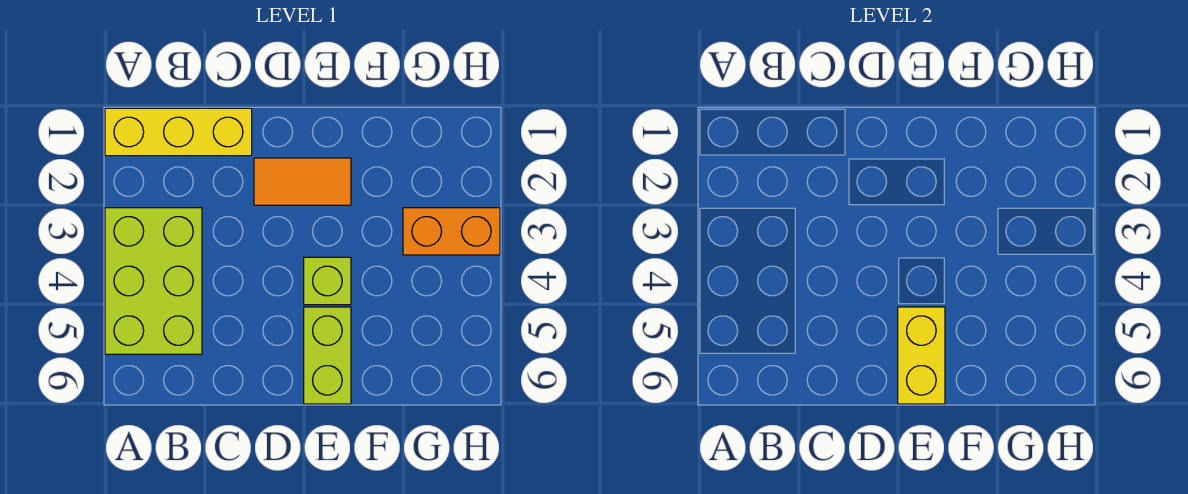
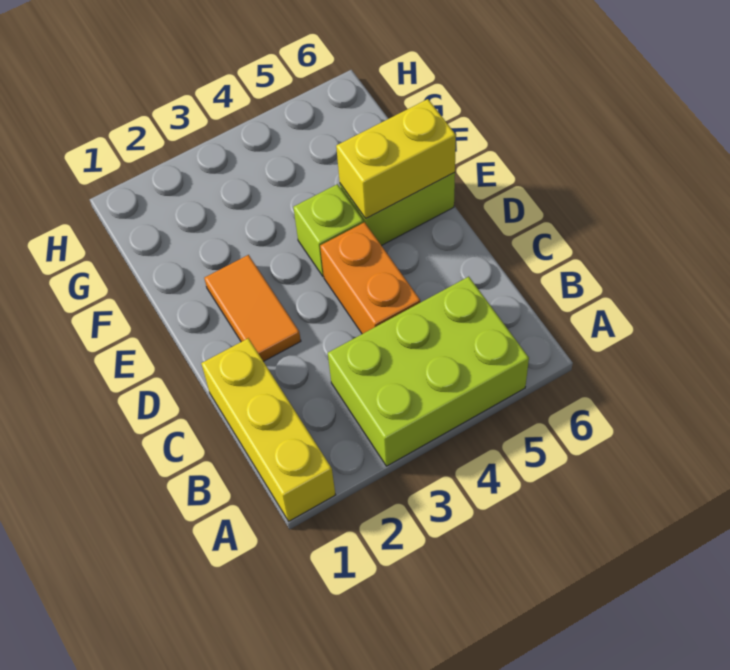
orange 1x2 brick [403,208,500,255] -> orange 1x2 brick moved to [320,222,420,334]

